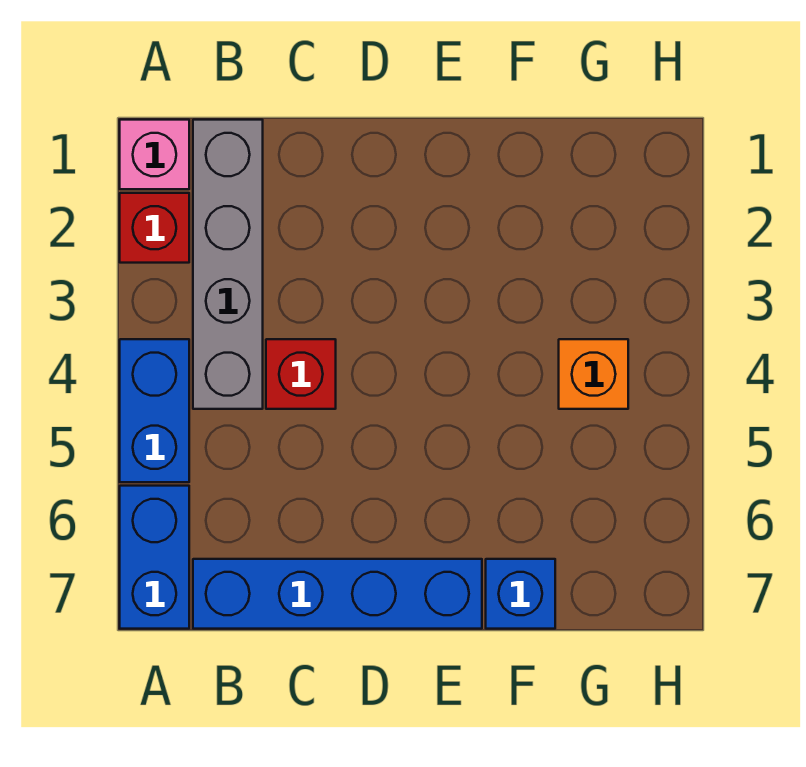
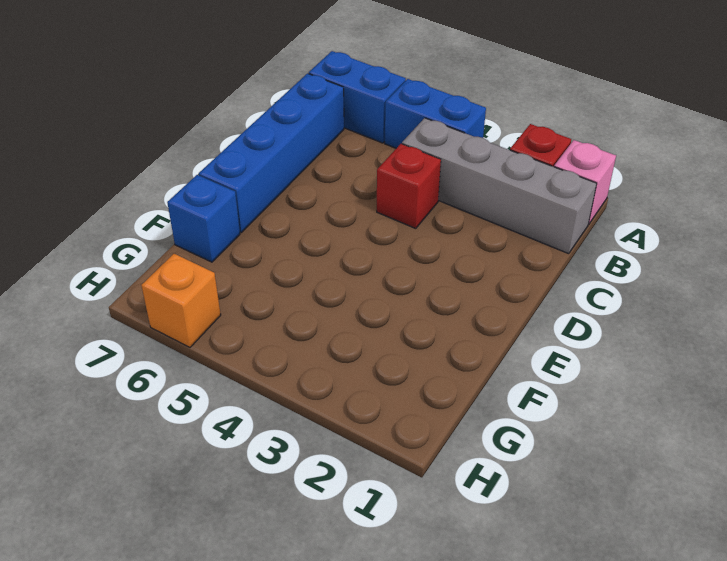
orange 1x1 brick [559,339,628,409] -> orange 1x1 brick moved to [141,254,221,347]

